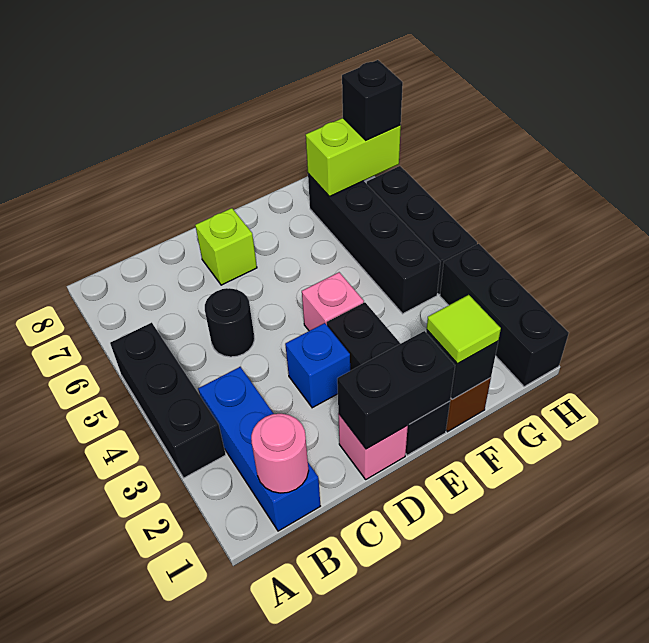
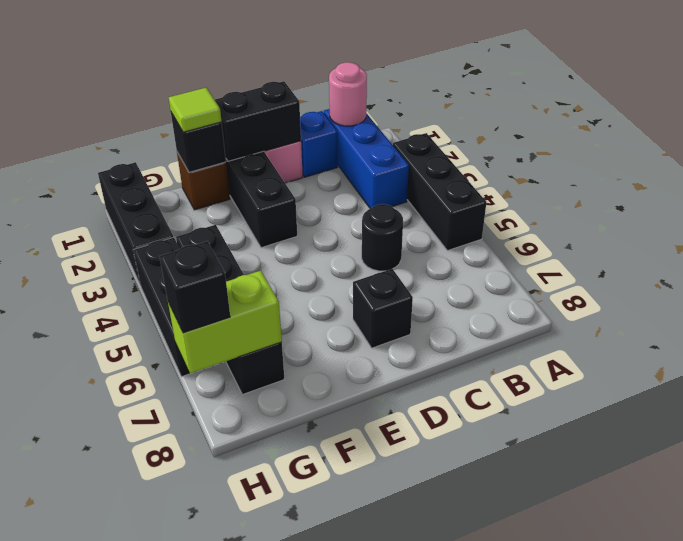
blue 1x1 brick [285,323,350,408] -> blue 1x1 brick moved to [300,111,338,177]
lime 1x1 brick [195,208,257,285] -> black 1x1 brick [353,269,413,348]
pink 1x1 brick [302,272,364,331] -> none

